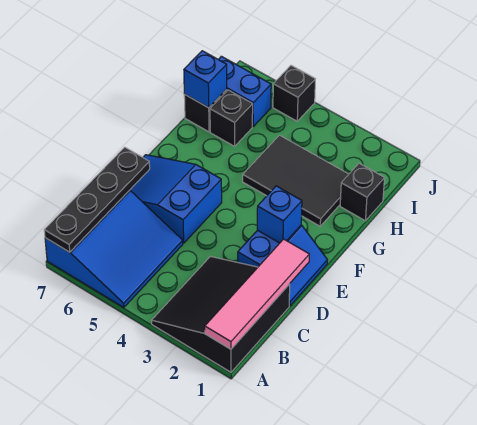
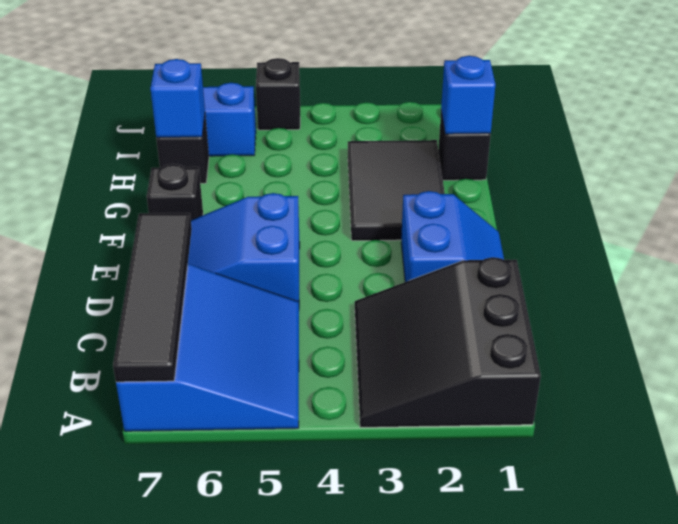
pink 1x4 tile [205,239,309,349] -> none
black 1x4 plate [44,147,150,252] -> black 1x4 tile [113,213,192,382]
blue 1x1 brick [257,186,302,243] -> blue 1x1 brick moved to [441,56,496,134]
black 2x3 tile [243,135,349,226] -> black 2x3 tile turned to [348,140,445,241]
black 1x1 brick [210,90,253,146] -> black 1x1 brick moved to [147,164,203,220]

